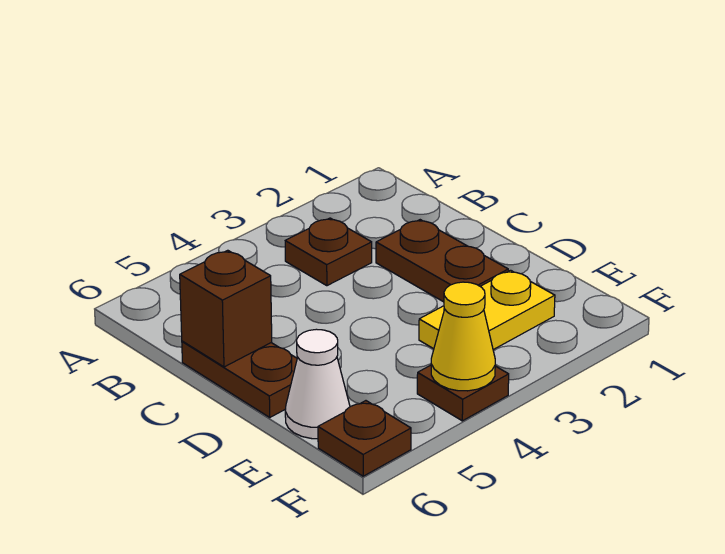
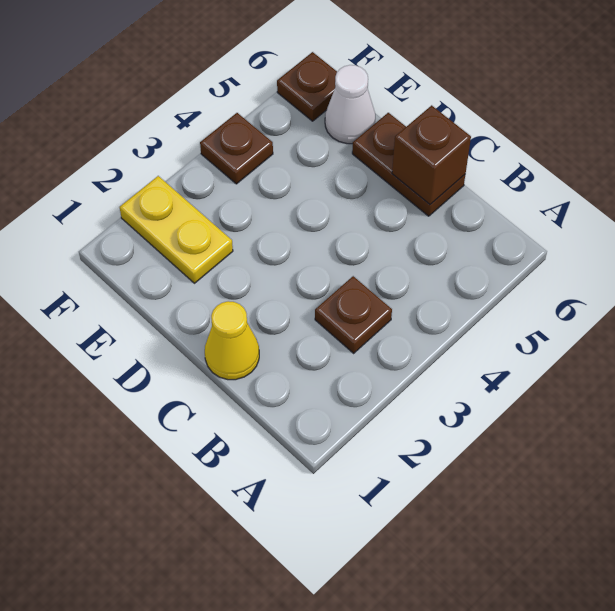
brown 1x2 plate [376,220,508,302] -> none
yellow 1x2 plate [419,270,555,350] -> yellow 1x2 plate turned to [120,176,233,283]
yellow 1x1 cone [431,282,495,391] -> yellow 1x1 cone moved to [205,301,259,380]

